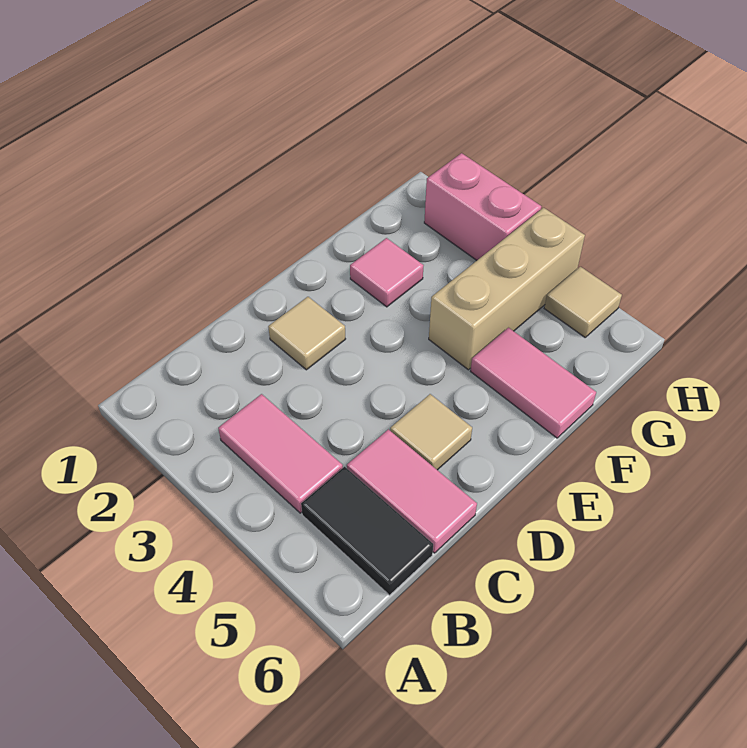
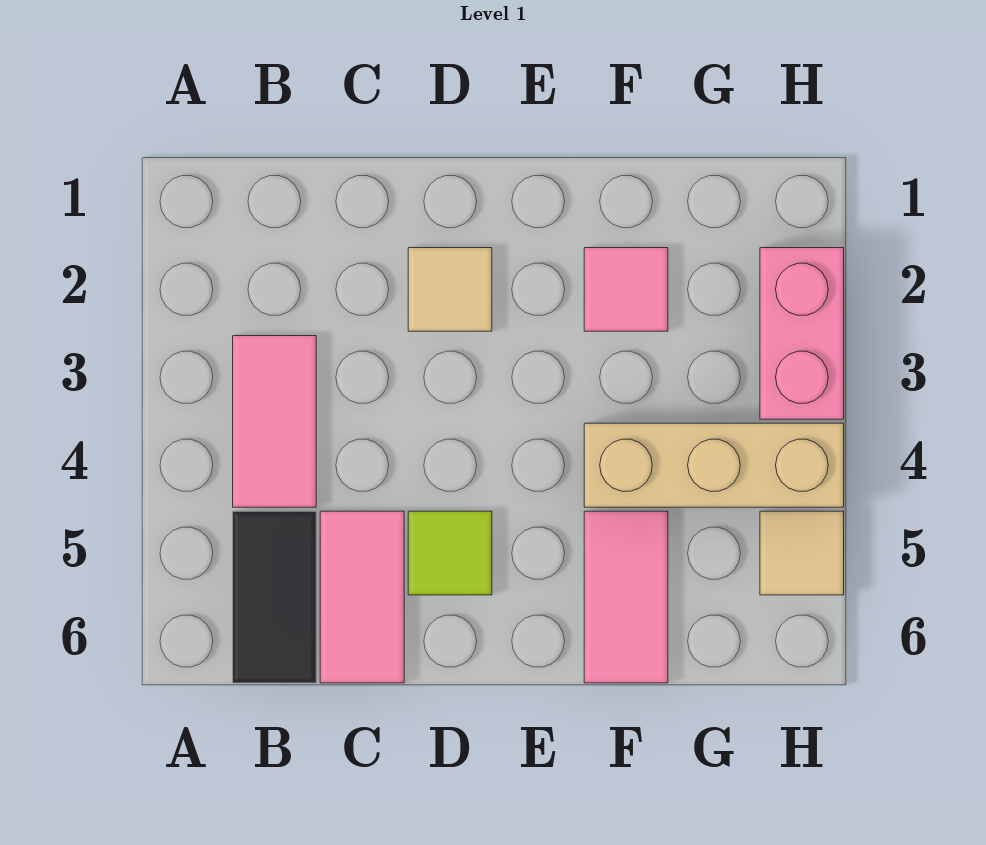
tan 1x1 tile [390,394,472,470] -> lime 1x1 tile [408,511,492,595]

